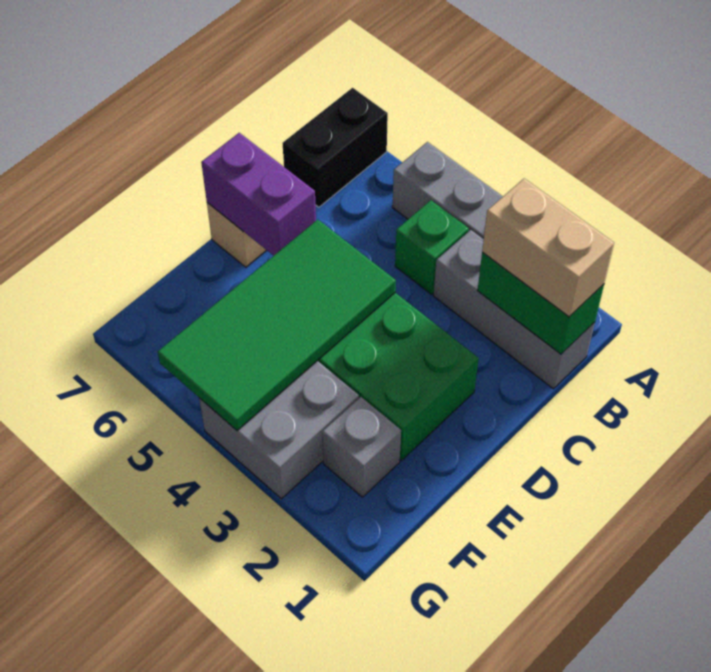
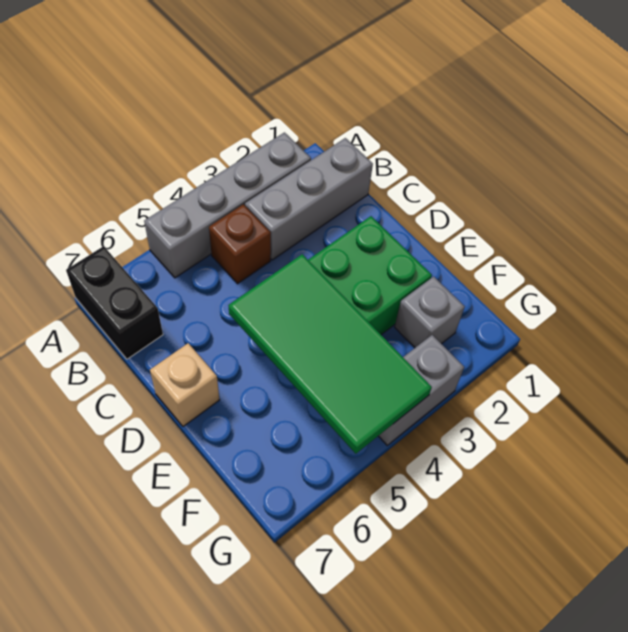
green 1x2 brick [478,252,604,354] -> none
tan 1x2 brick [482,178,614,317] -> none
green 1x1 brick [395,200,469,294] -> brown 1x1 brick [209,204,271,284]
purple 1x2 brick [201,133,316,256] -> none
grey 2x2 brick [199,361,359,499] -> grey 1x2 brick [379,335,464,445]

